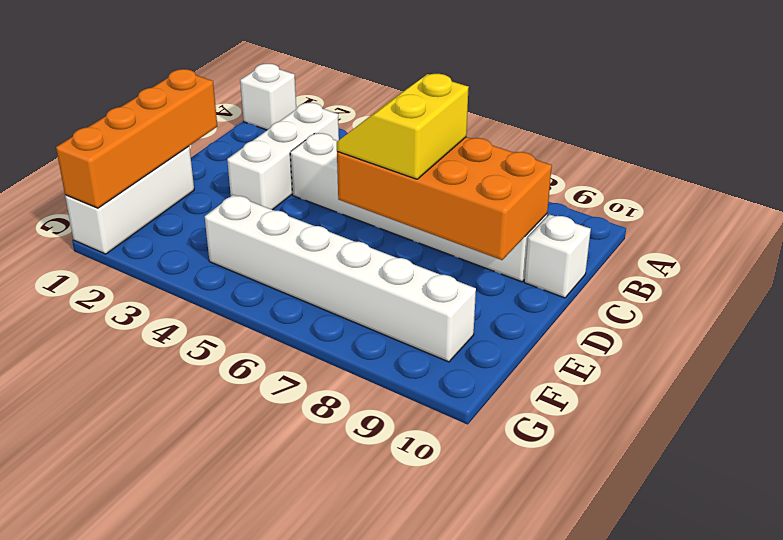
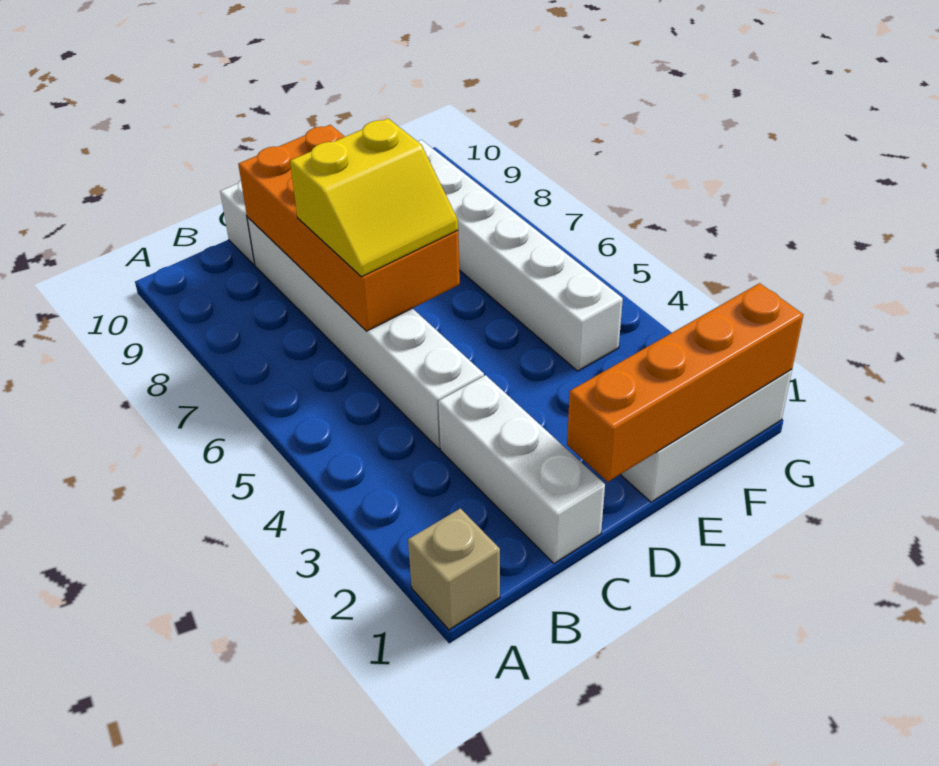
white 1x1 brick [240,64,296,130] -> tan 1x1 brick [408,508,500,630]
white 1x3 brick [227,103,339,210] -> white 1x3 brick turned to [438,375,605,563]

